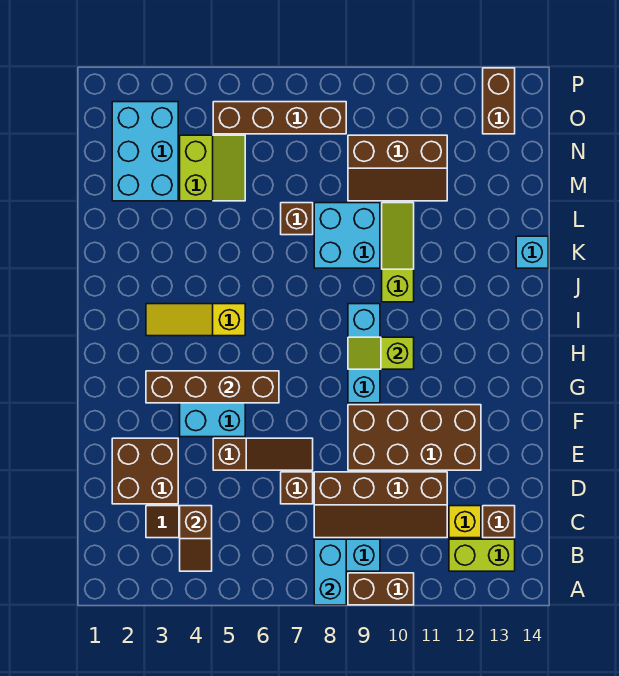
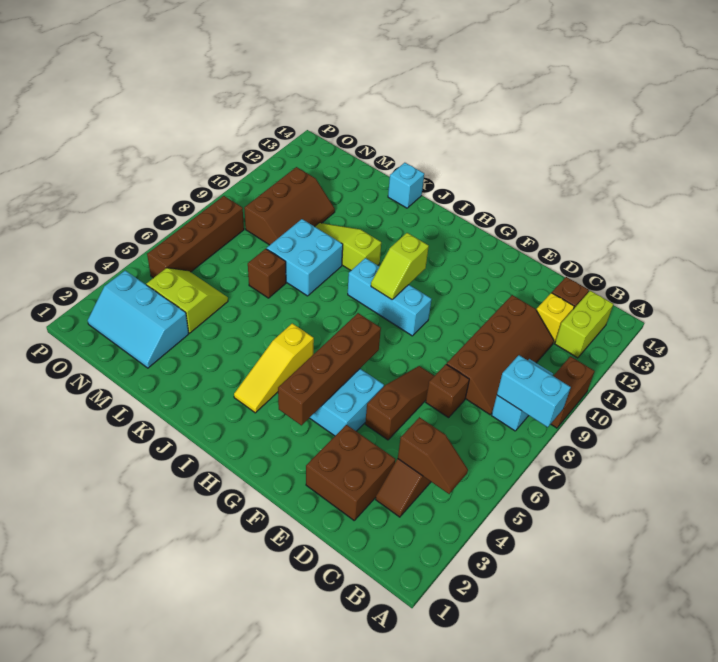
brown 2x4 brick [348,405,481,470] -> none
cyan 2x3 brick [112,102,178,201] -> cyan 2x3 slope [88,271,189,368]
brown 1x2 brick [483,68,515,134] -> none

